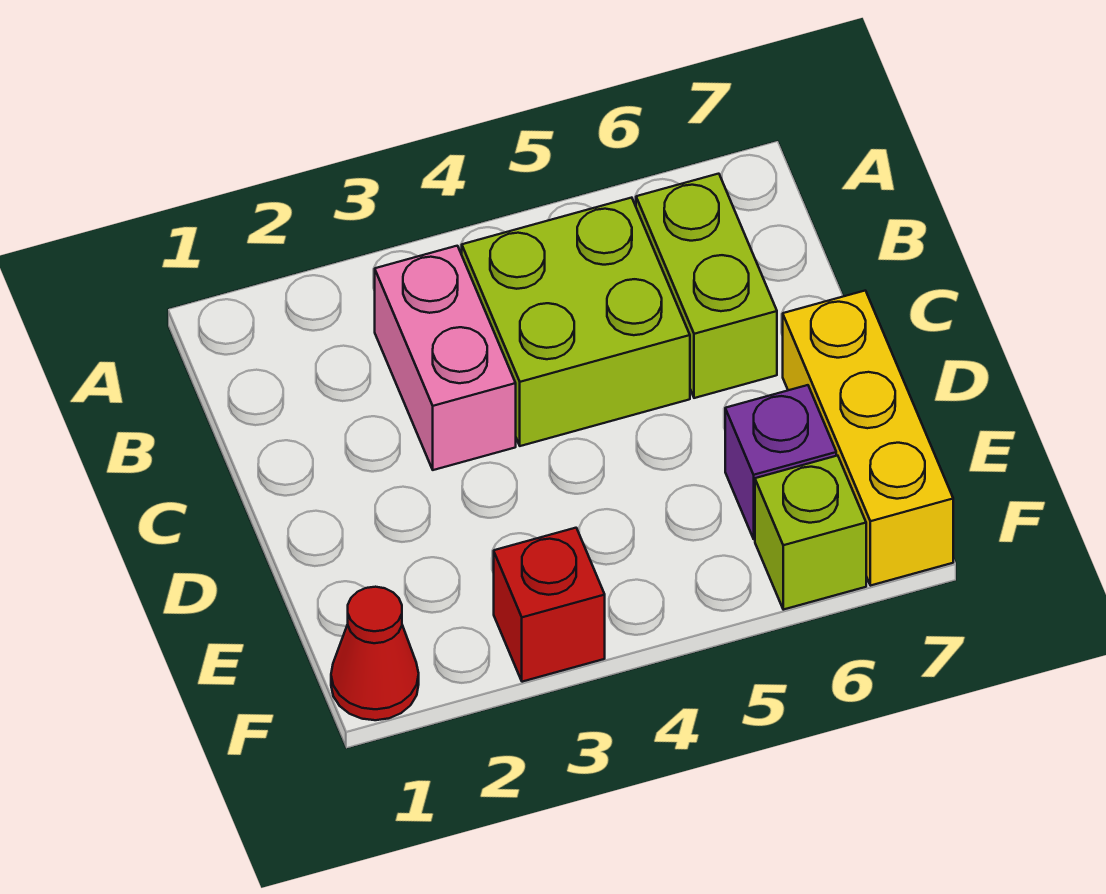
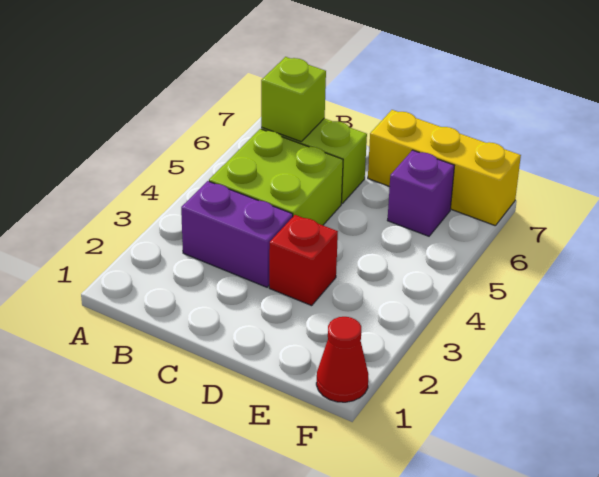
pink 1x2 brick [375,246,516,470] -> purple 1x2 brick [181,181,293,287]
red 1x1 brick [494,528,605,682] -> red 1x1 brick moved to [269,215,338,306]
lime 1x1 brick [755,456,866,610] -> lime 1x1 brick moved to [261,57,326,142]

